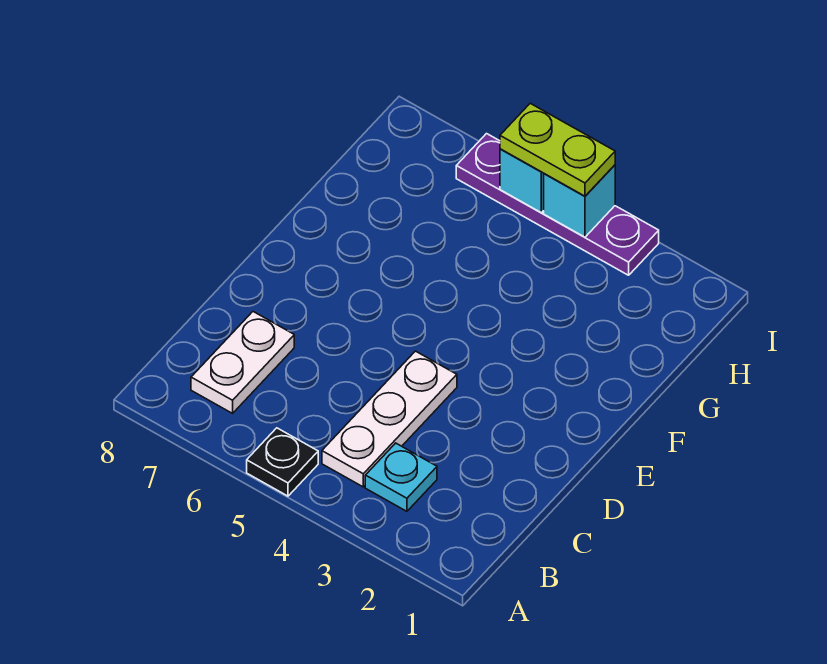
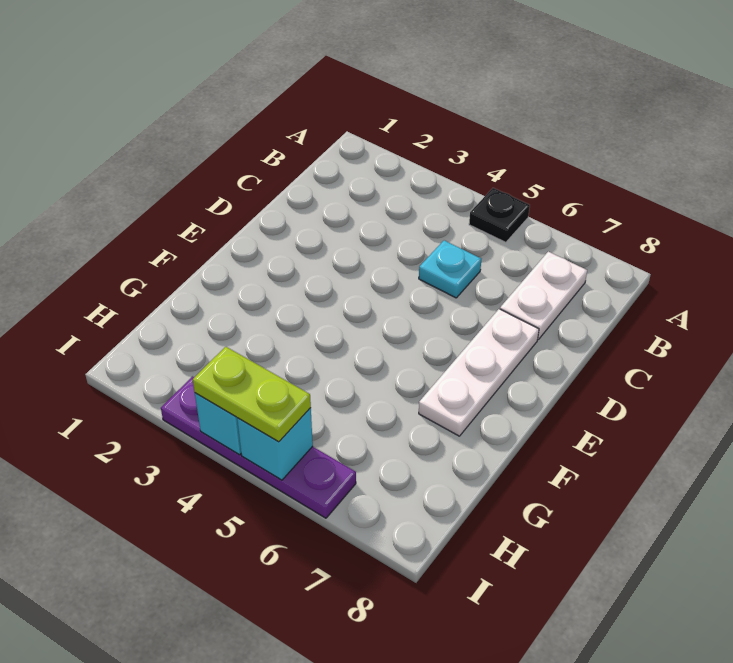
cyan 1x1 plate [365,443,437,511] -> cyan 1x1 plate moved to [419,240,481,298]
white 1x3 plate [322,351,457,487] -> white 1x3 plate moved to [419,309,539,436]

